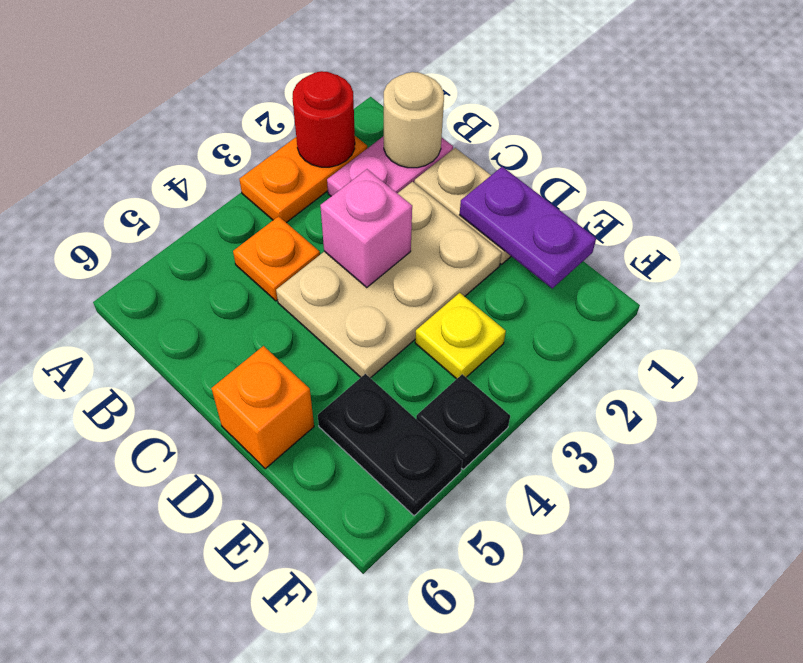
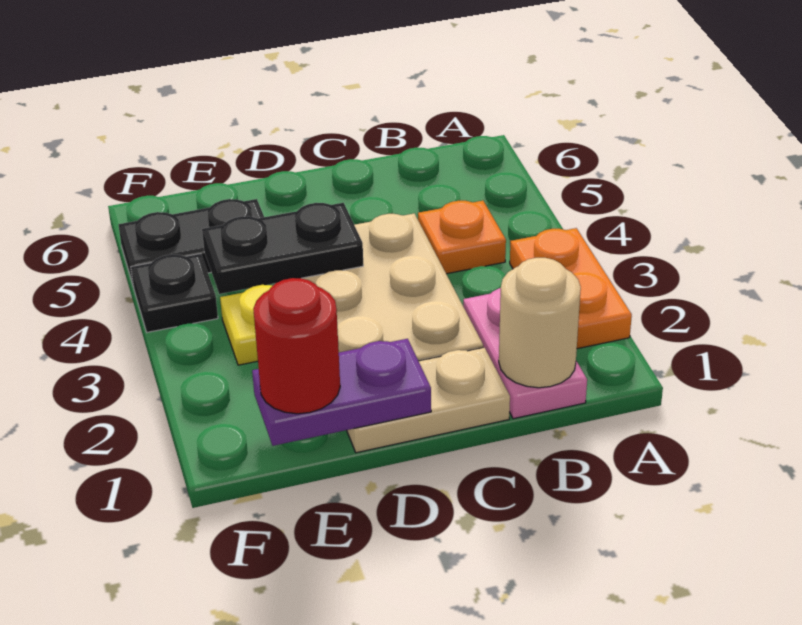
red 1x1 round brick [292,71,355,167] -> red 1x1 round brick moved to [253,278,340,414]
pink 1x1 brick [320,169,412,287] -> none
none -> black 1x2 plate [202,203,363,294]
orange 1x1 brick [212,346,314,469] -> none

